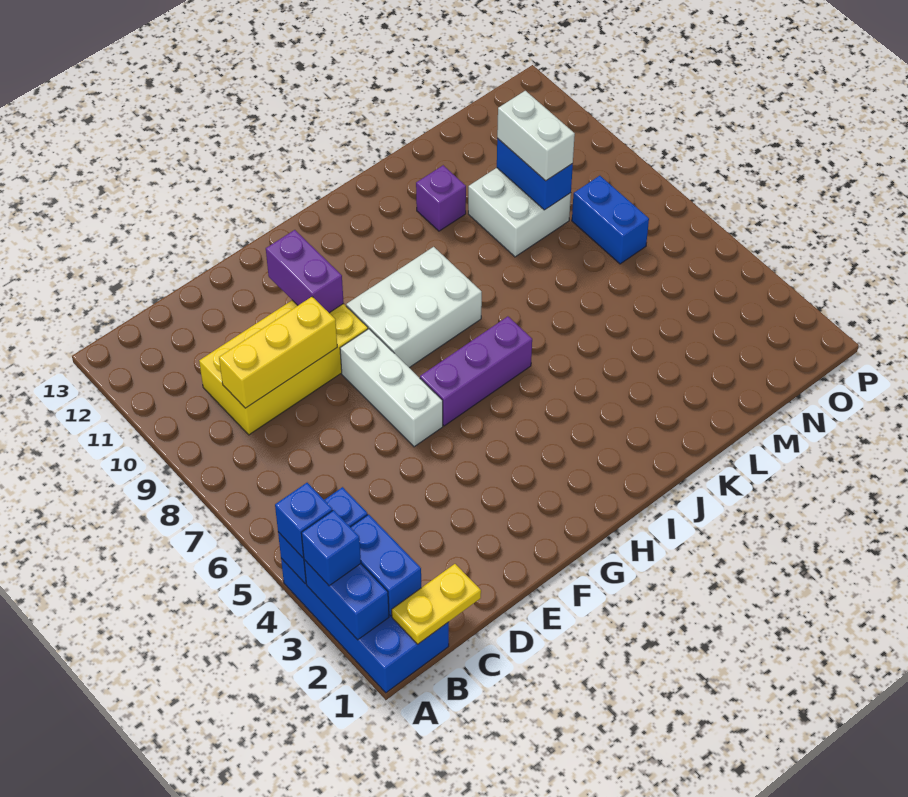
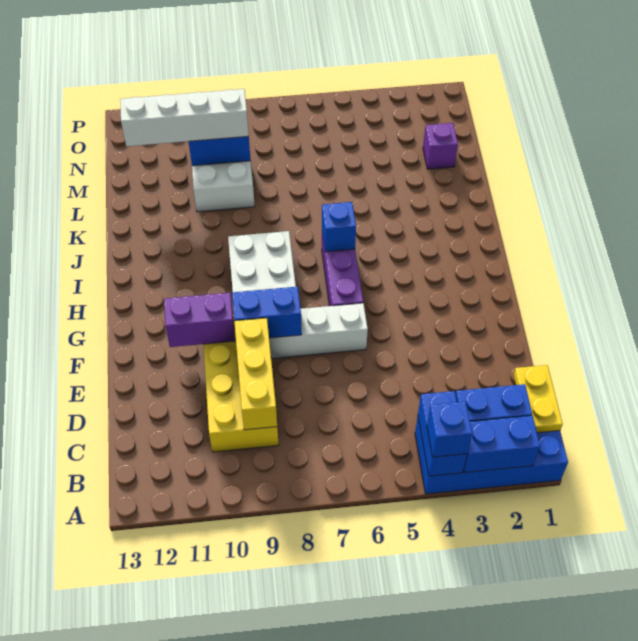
blue 1x1 brick [301,510,361,586] -> blue 1x1 brick moved to [322,202,356,252]
purple 1x1 brick [416,165,466,231] -> purple 1x1 brick moved to [423,123,458,169]
white 1x2 brick [497,91,575,181] -> white 1x4 brick [120,89,249,146]
blue 1x2 brick [572,176,649,264] -> blue 1x2 brick moved to [232,287,302,338]

